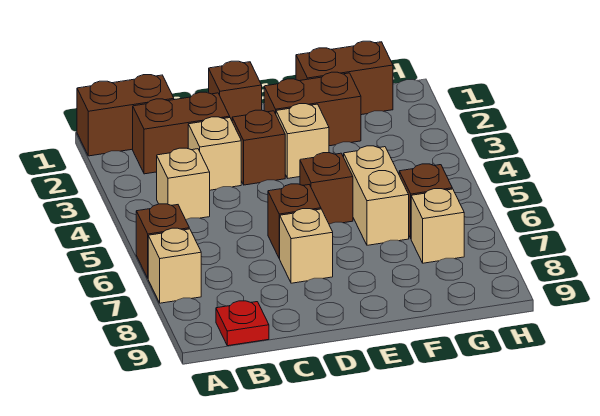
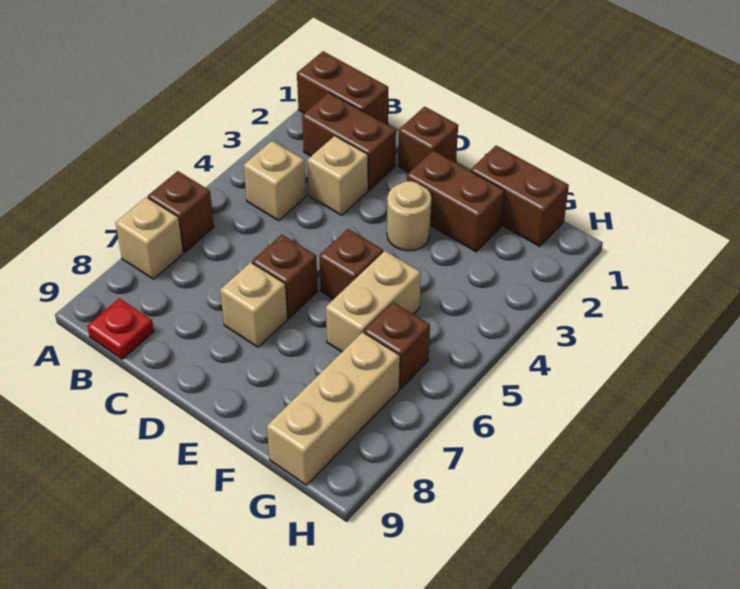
brown 1x1 brick [232,110,285,185] -> none
tan 1x1 brick [276,104,329,178] -> tan 1x1 round brick [387,181,431,251]
tan 1x1 brick [411,189,464,263] -> tan 1x3 brick [267,332,400,485]

